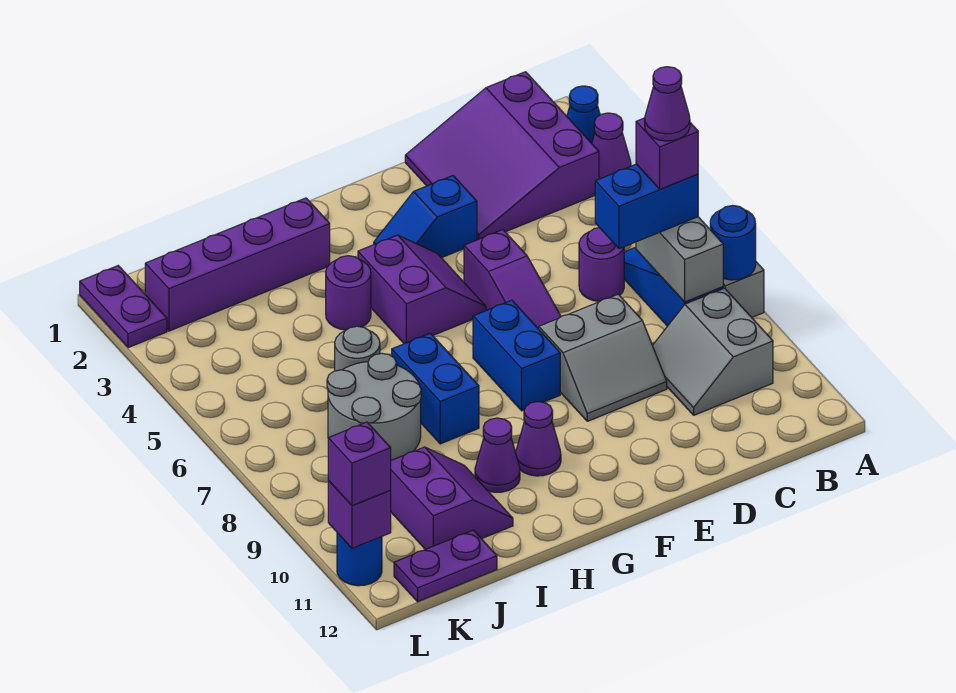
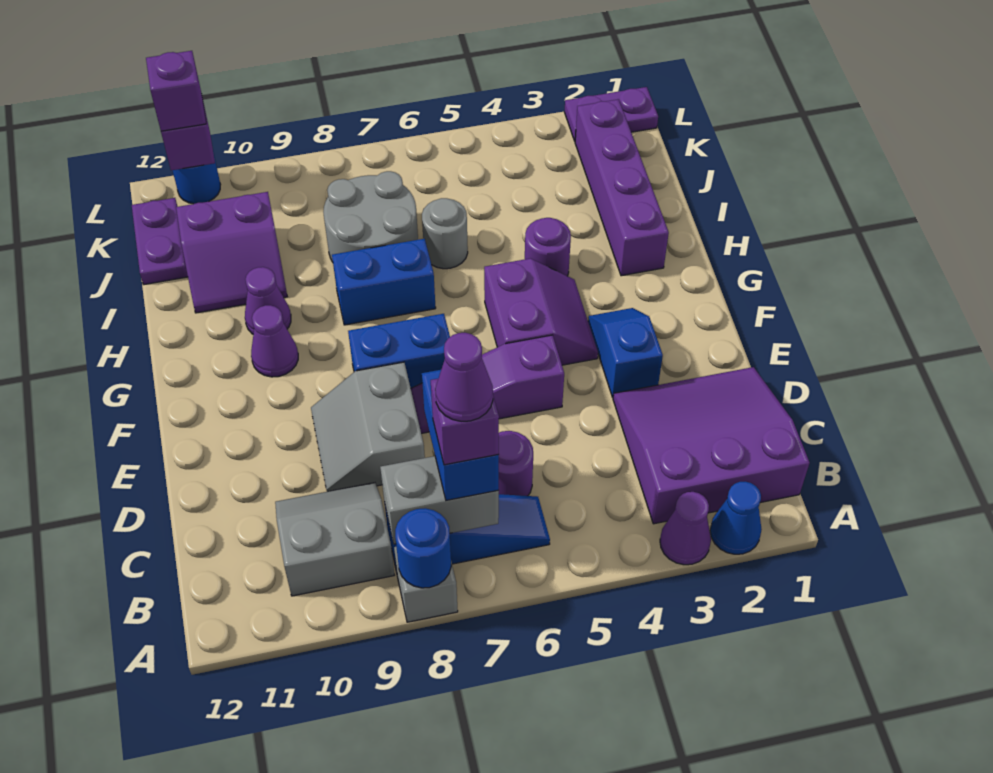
purple 2x2 slope [358,235,486,344] -> purple 2x2 slope turned to [484,259,598,365]

